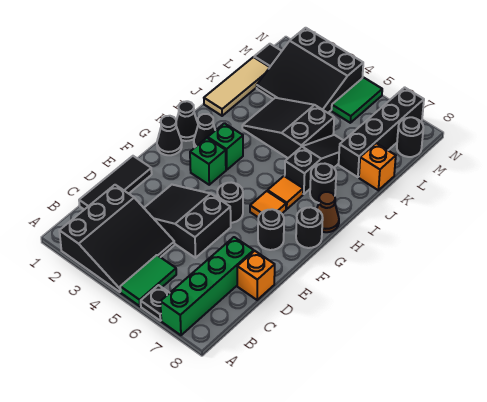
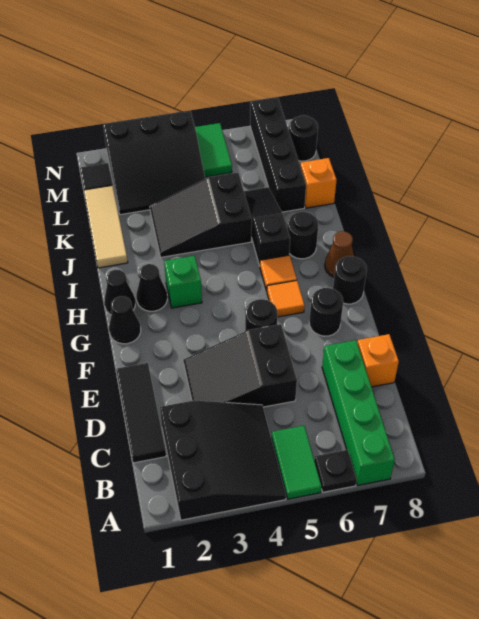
green 1x1 brick [190,138,226,185] -> none

